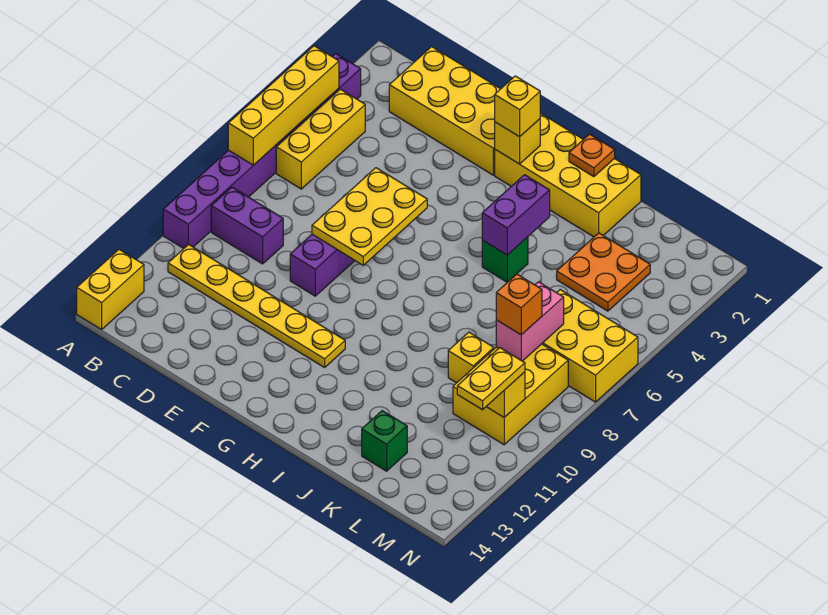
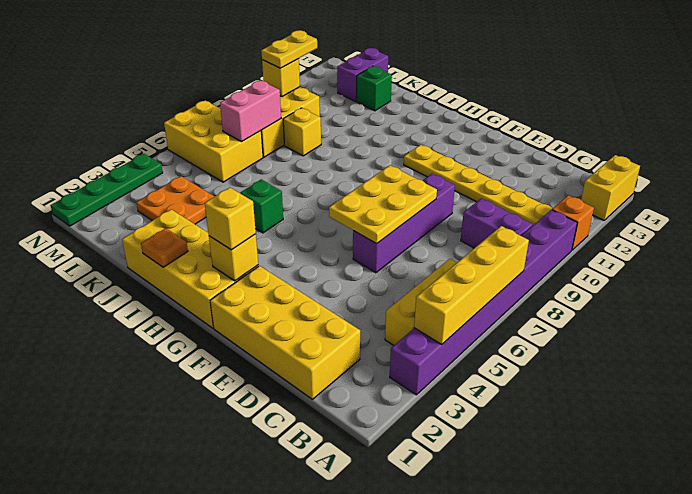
purple 1x2 brick [482,175,550,255] -> purple 1x2 brick moved to [337,48,388,101]
orange 1x1 brick [496,274,542,335] -> orange 1x1 brick moved to [552,195,594,250]
none -> green 1x4 plate [51,154,163,226]

